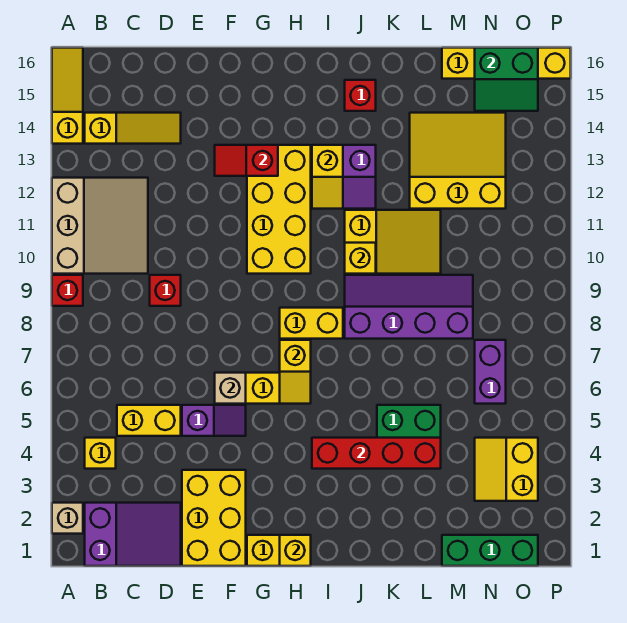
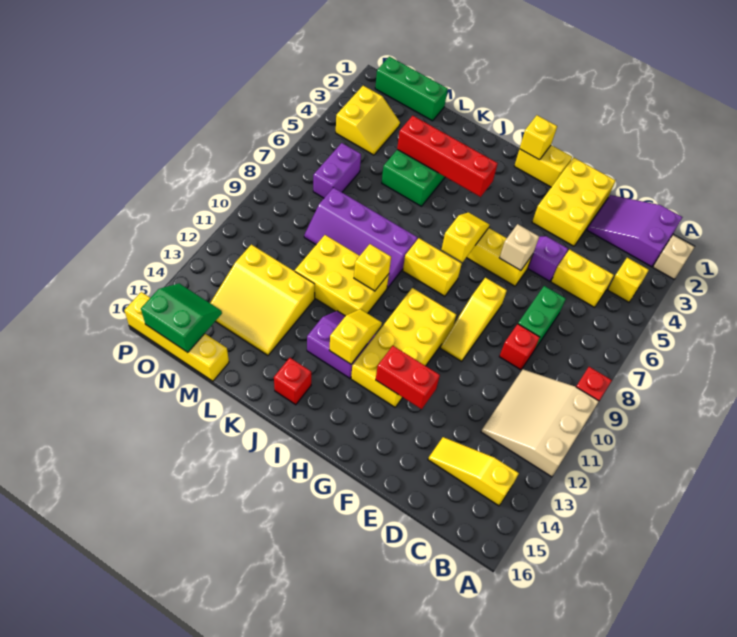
yellow 1x3 slope [52,48,83,144] -> yellow 1x3 slope moved to [440,278,507,361]
none -> green 1x2 brick [518,286,566,349]
red 1x2 slope [215,145,278,176] -> red 1x2 brick [376,346,440,409]
yellow 2x3 slope [345,210,441,274] -> yellow 2x3 brick [295,235,389,316]

